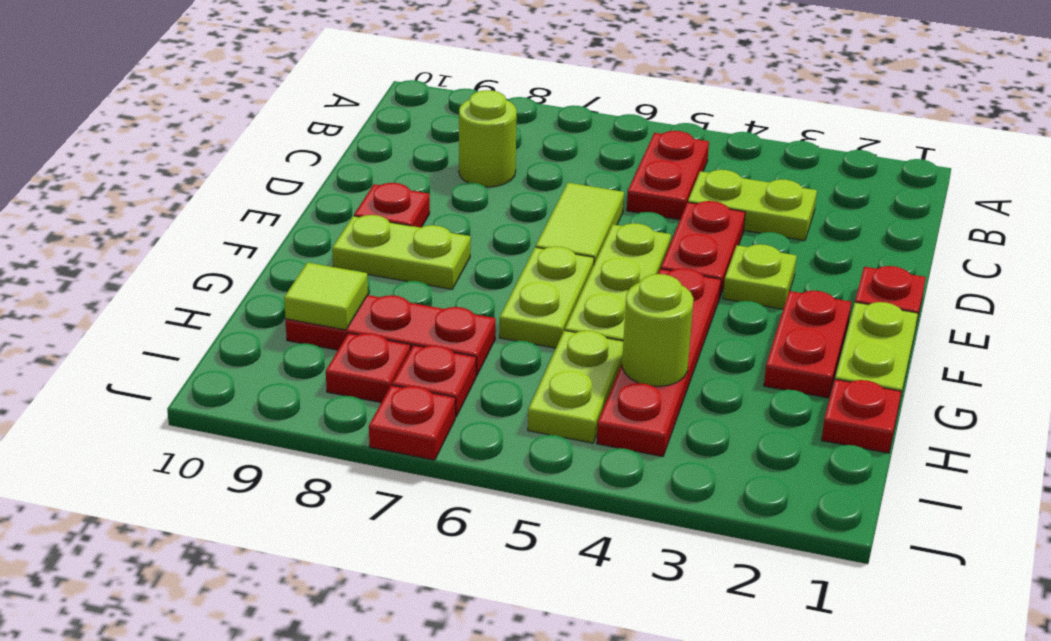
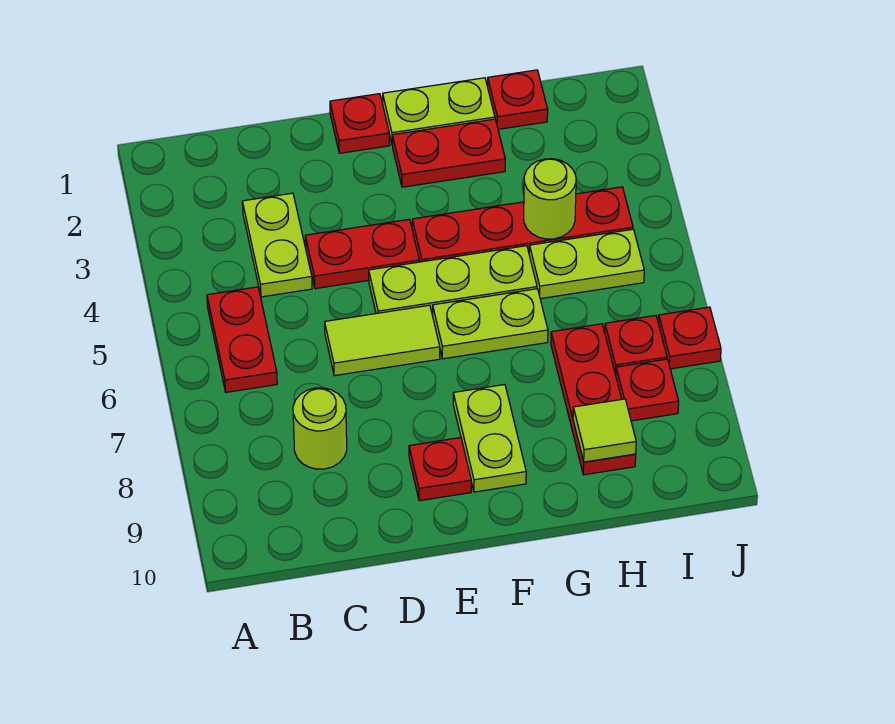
red 1x2 plate [627,131,709,220] -> red 1x2 plate turned to [207,287,277,392]
lime 1x1 plate [723,244,797,309] -> none

